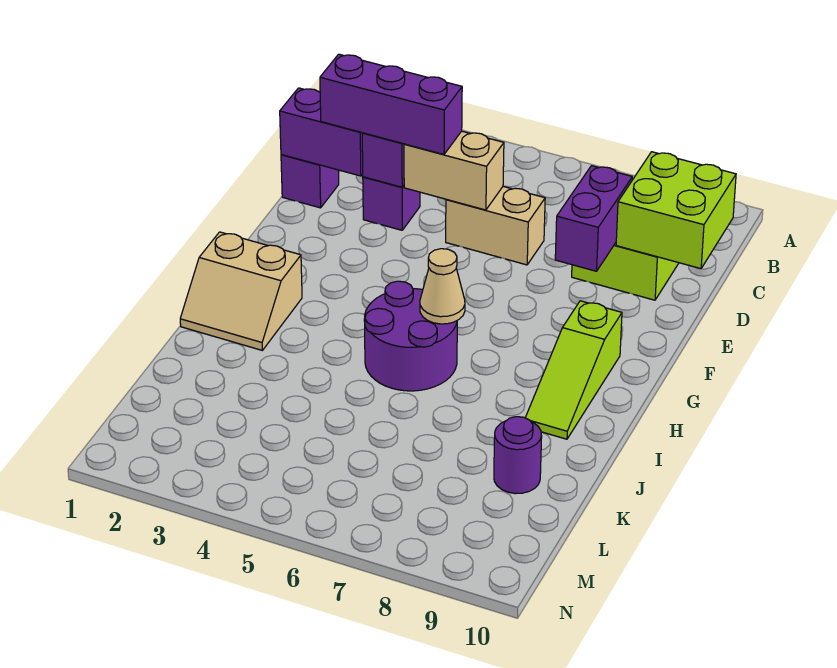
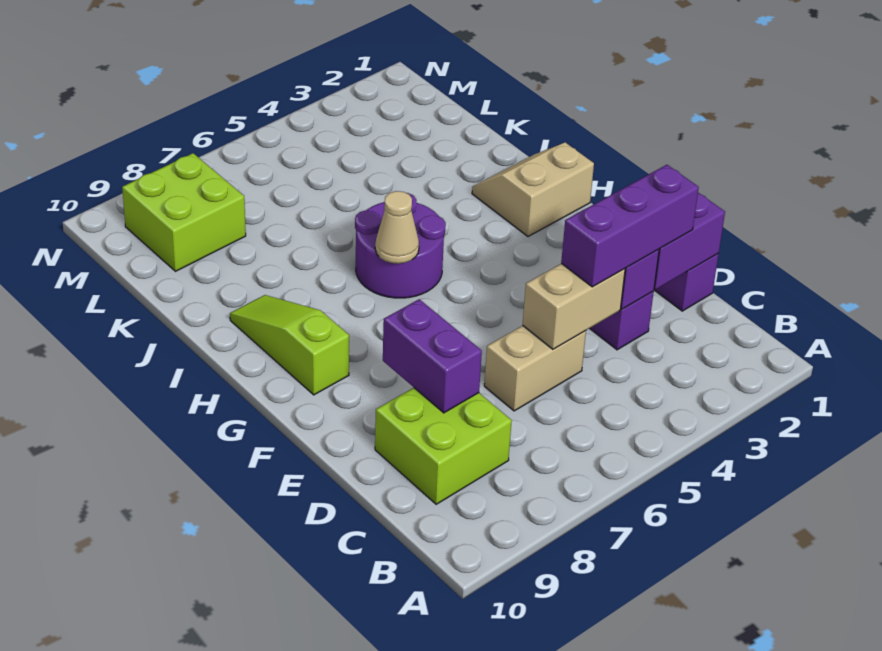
lime 2x2 brick [616,152,736,269] -> lime 2x2 brick moved to [122,153,246,271]
purple 1x1 round brick [494,417,542,494] -> none

